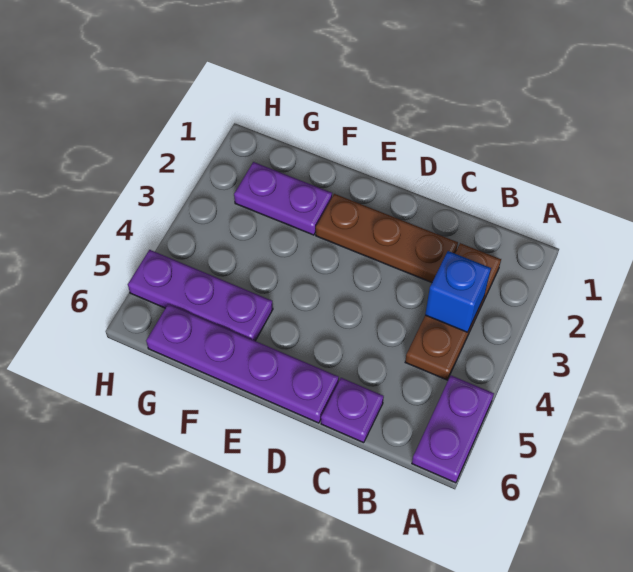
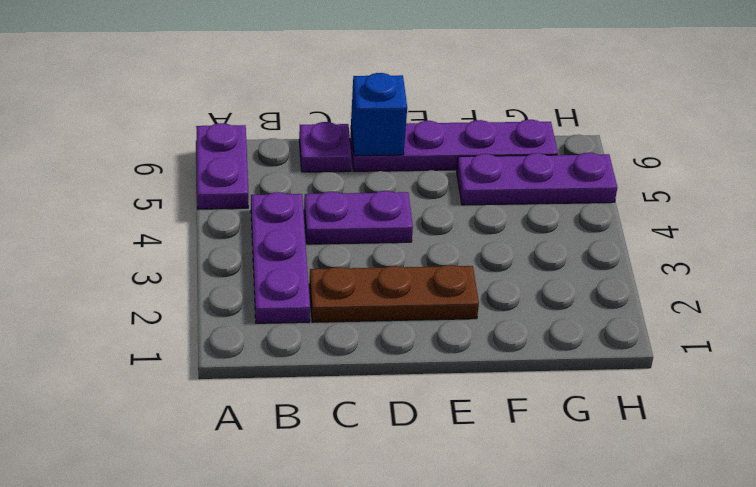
brown 1x3 plate [405,243,501,380] -> purple 1x3 plate [251,192,310,323]
blue 1x1 brick [425,251,491,332] -> blue 1x1 brick moved to [351,73,407,156]
purple 1x2 plate [234,162,332,235] -> purple 1x2 plate moved to [304,191,413,244]

